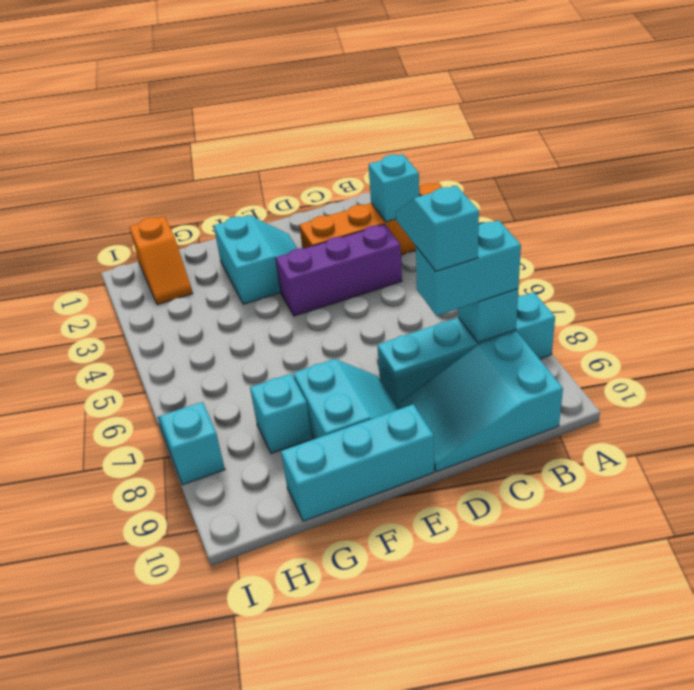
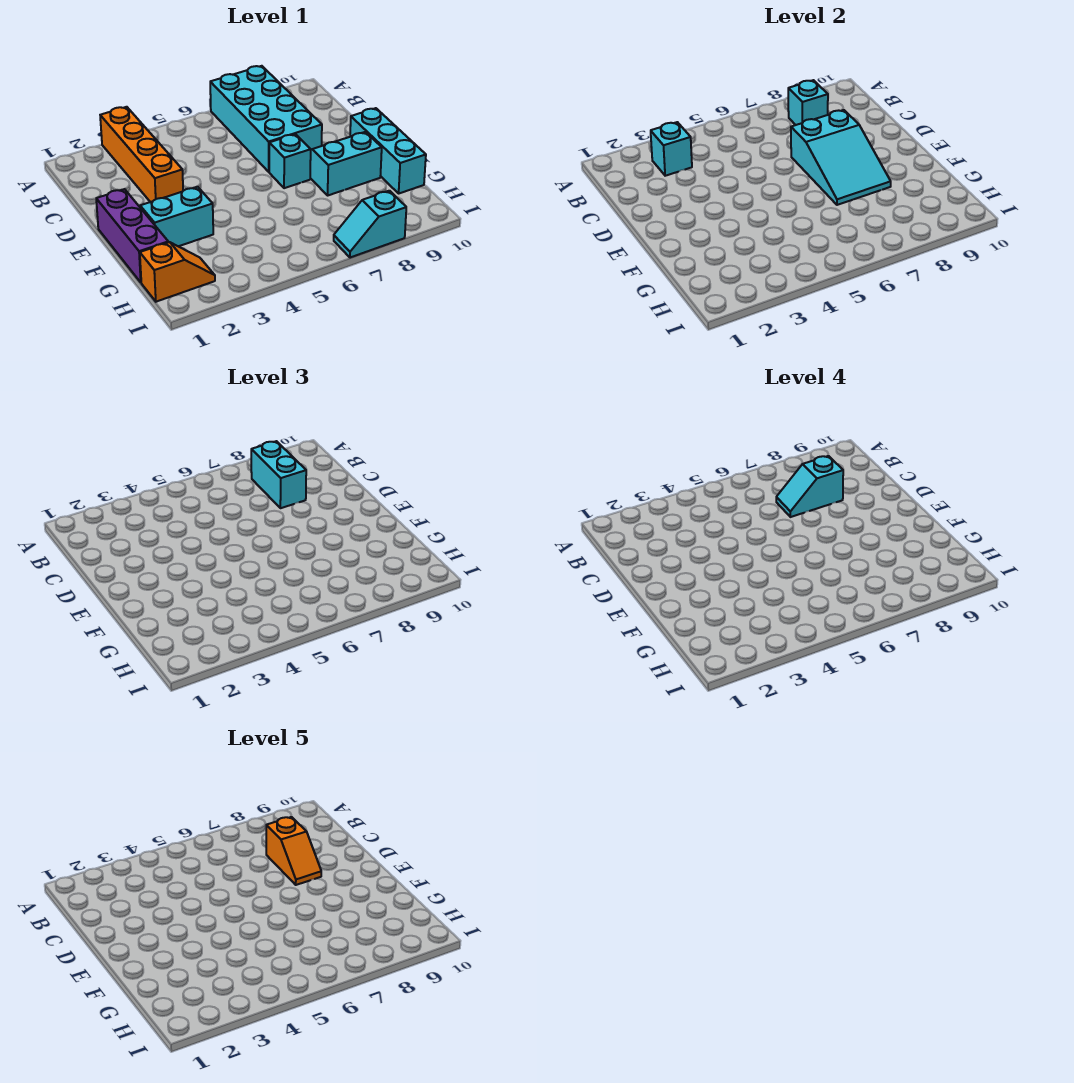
cyan 1x4 brick [377,292,555,408] -> cyan 2x4 brick [210,66,322,172]
cyan 2x3 slope [398,332,563,472] -> cyan 2x3 slope moved to [791,110,891,205]
purple 1x3 brick [276,224,402,316] -> purple 1x3 brick moved to [96,189,168,282]
none -> orange 1x2 slope [266,817,321,885]
cyan 1x1 brick [250,374,312,453] -> cyan 1x1 brick moved to [269,134,311,188]

